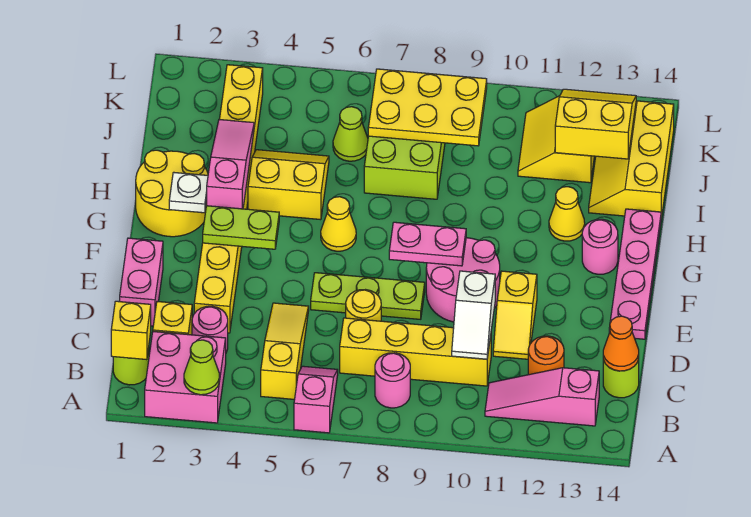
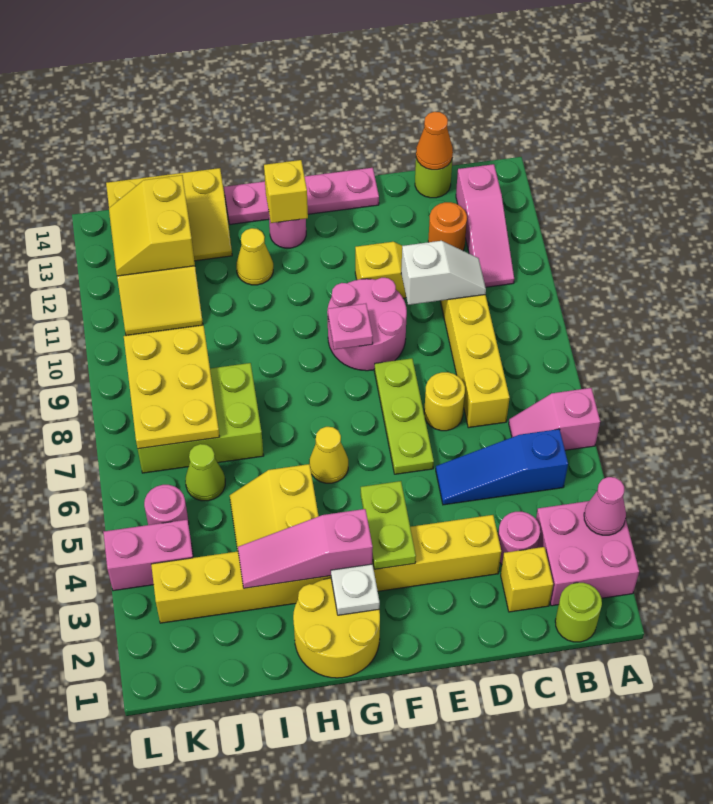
lime 1x1 cone [184,340,219,395] -> pink 1x1 cone [584,477,626,535]
yellow 1x1 brick [111,301,151,360] -> yellow 1x1 brick moved to [264,160,308,223]
yellow 1x3 slope [261,303,309,399] -> blue 1x3 slope [436,429,568,505]
pink 1x1 round brick [375,353,410,408] -> pink 1x1 round brick moved to [144,485,189,525]
pink 1x2 brick [120,238,163,326] -> pink 1x2 brick moved to [103,520,193,591]
pink 1x2 plate [389,222,466,266] -> pink 1x1 plate [328,304,373,350]

